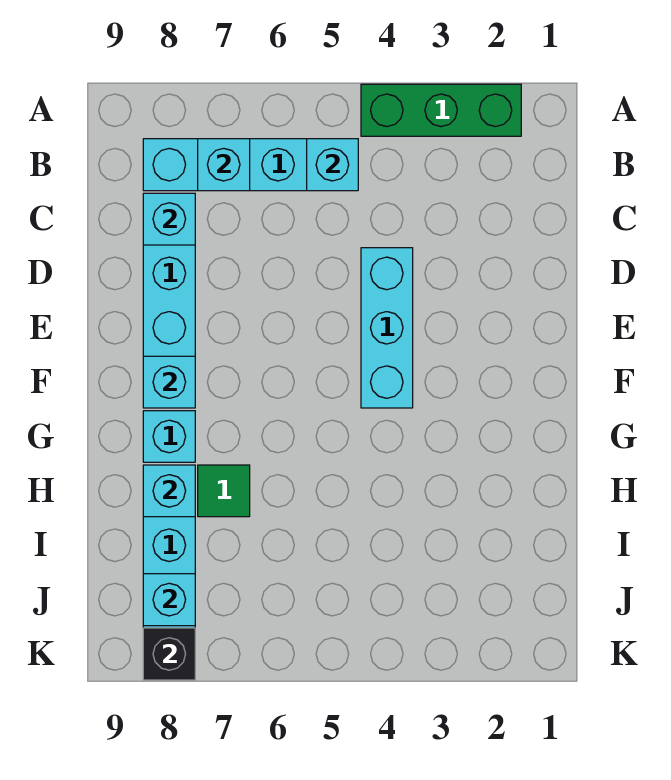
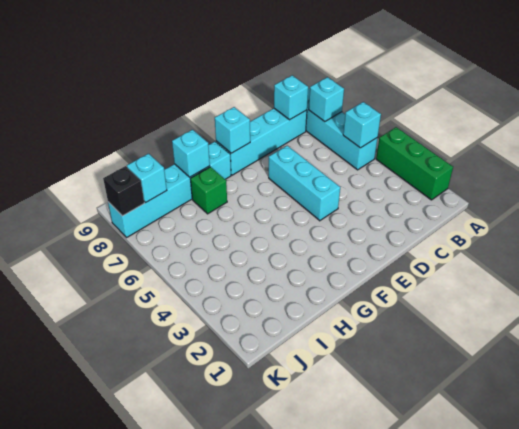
cyan 1x3 brick [361,248,413,408] -> cyan 1x3 brick turned to [269,146,340,221]
green 1x1 tile [198,465,250,517] -> green 1x1 brick [191,167,227,214]

